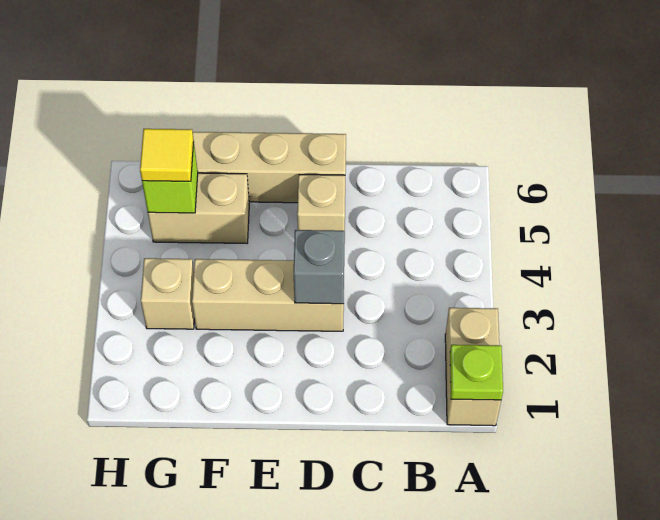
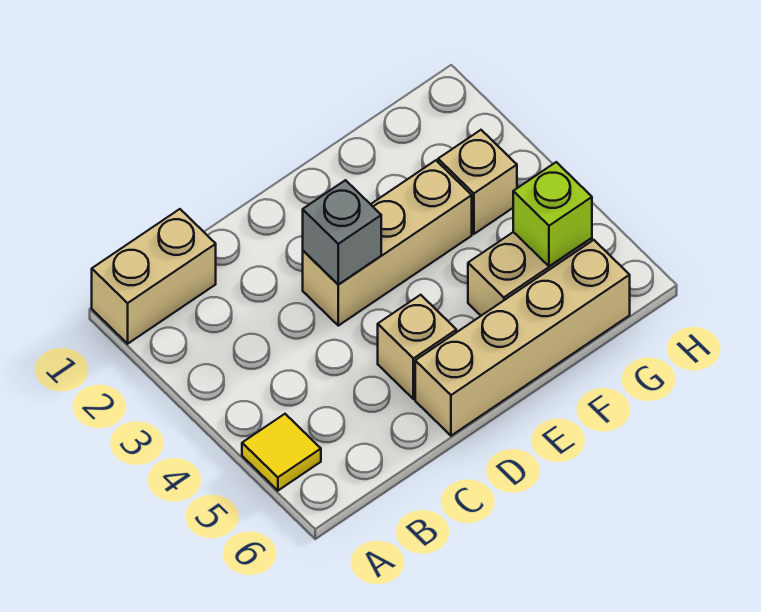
tan 1x2 brick [445,308,501,426] -> tan 1x2 brick turned to [92,209,216,344]
lime 1x1 plate [450,345,503,400] -> none
yellow 1x1 tile [140,129,194,181] -> yellow 1x1 tile moved to [242,414,321,491]

